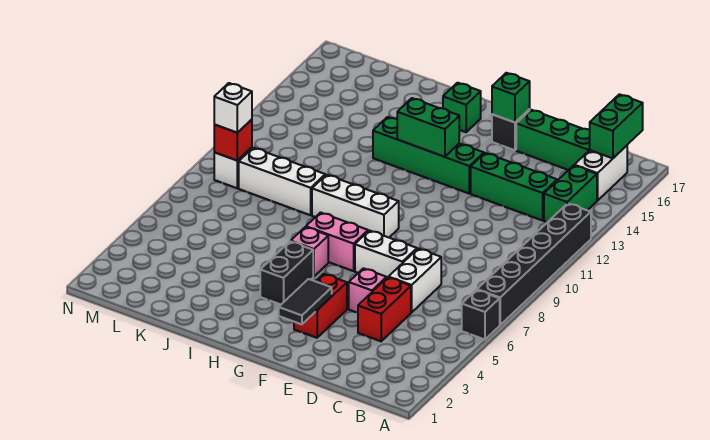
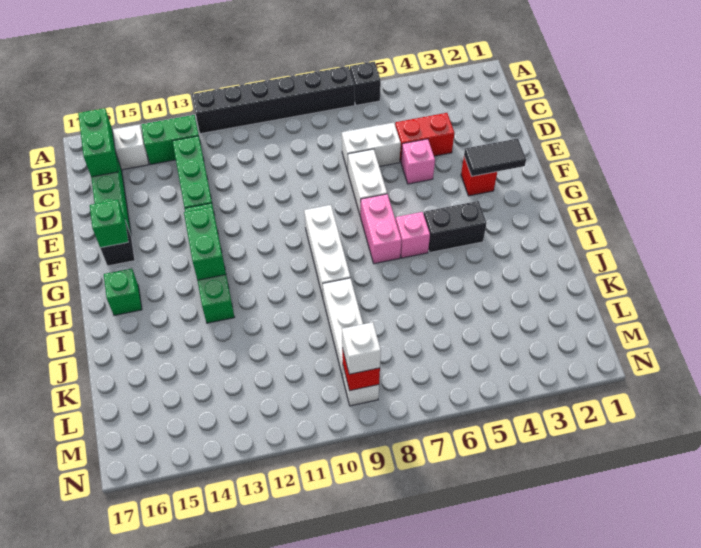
green 1x2 brick [590,94,643,158] -> green 1x2 brick turned to [78,108,118,177]
red 1x2 brick [294,274,347,338] -> red 1x1 brick [461,157,497,196]

